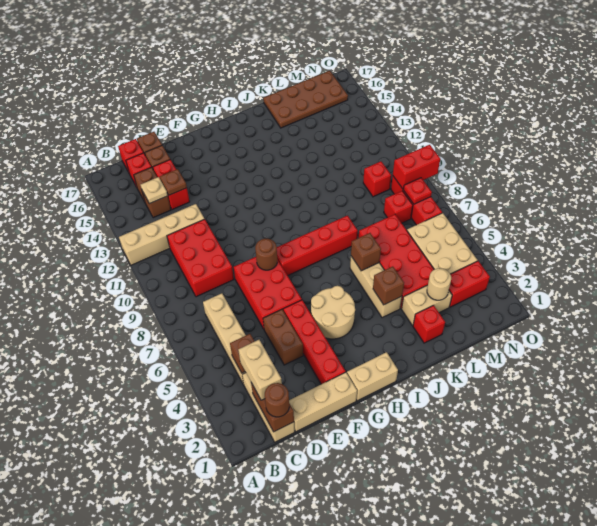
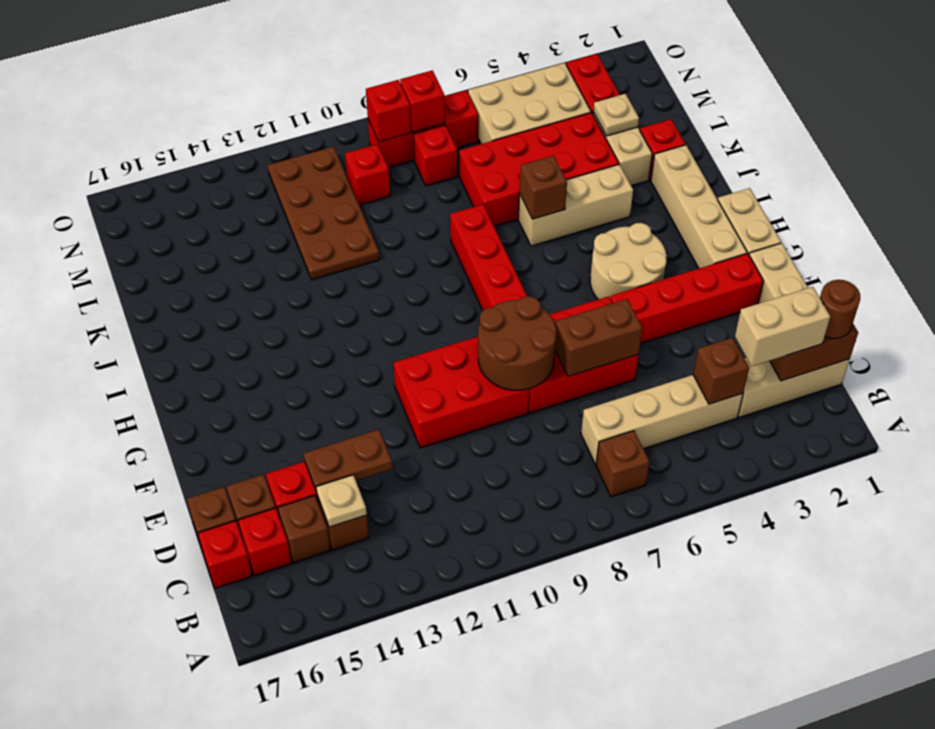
tan 1x4 brick [119,204,204,265] -> tan 1x4 brick moved to [651,145,747,268]
red 2x3 brick [167,219,234,297] -> red 2x3 brick moved to [394,337,529,448]
brown 1x1 plate [160,169,187,195] -> brown 1x2 plate [304,430,392,493]
brown 1x2 brick [263,309,303,365] -> brown 1x2 brick moved to [555,299,642,376]
brown 1x1 round brick [255,239,277,270] -> brown 2x2 round brick [478,296,556,390]
brown 1x1 brick [373,267,404,305] -> brown 1x1 brick moved to [596,431,649,497]
brown 2x4 plate [263,71,348,128] -> brown 2x4 plate moved to [268,146,380,280]
tan 1x1 round brick [427,268,451,300] -> tan 1x1 plate [593,94,639,136]
red 1x1 plate [403,178,432,204] -> red 1x1 brick [400,70,445,132]
red 1x2 brick [393,145,440,189] -> red 1x1 brick [366,80,411,142]

